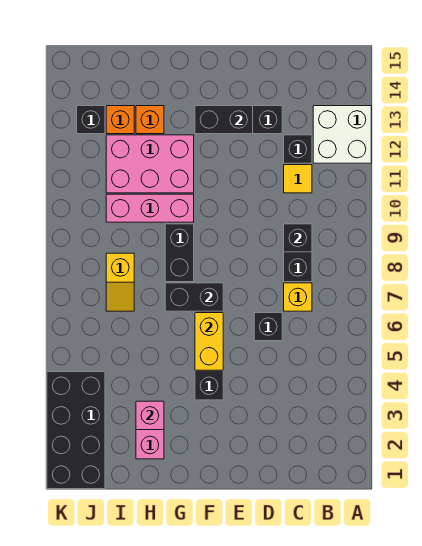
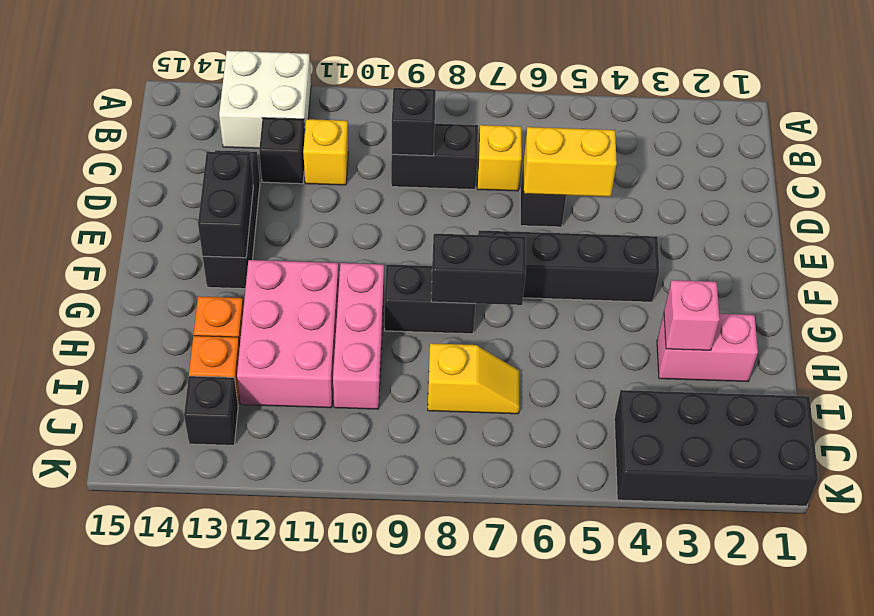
yellow 1x1 tile [284,165,312,193] -> yellow 1x1 brick [303,119,348,185]
yellow 1x2 brick [195,313,223,370] -> yellow 1x2 brick moved to [524,127,617,197]
black 1x2 brick [165,283,223,311] -> black 1x2 brick turned to [431,234,526,305]

